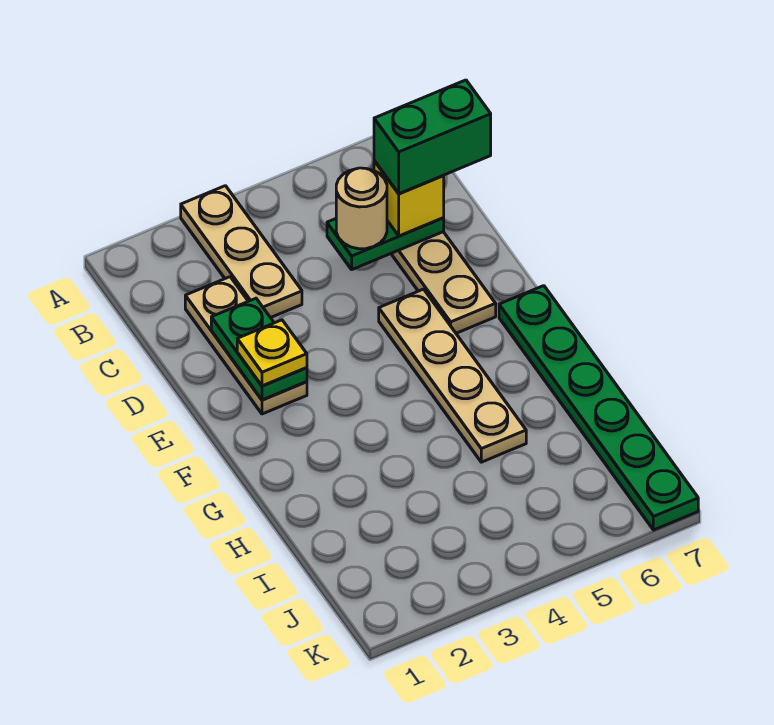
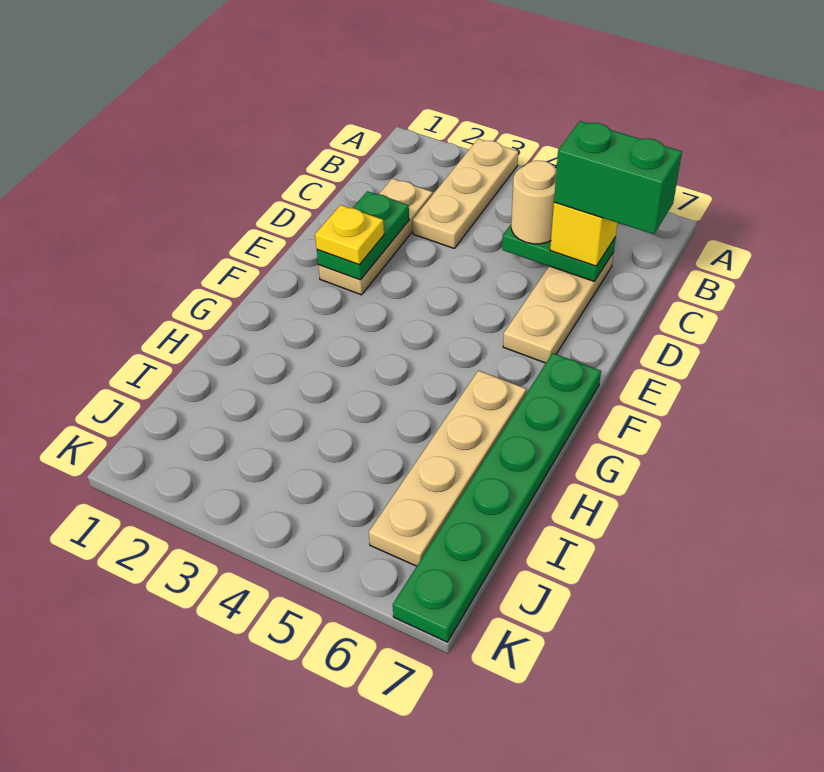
tan 1x4 plate [379,289,526,462] -> tan 1x4 plate moved to [369,371,526,566]

